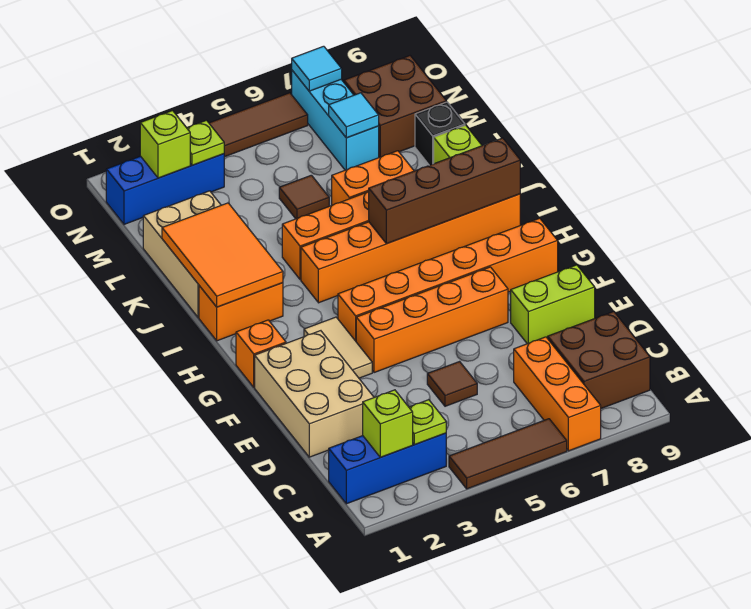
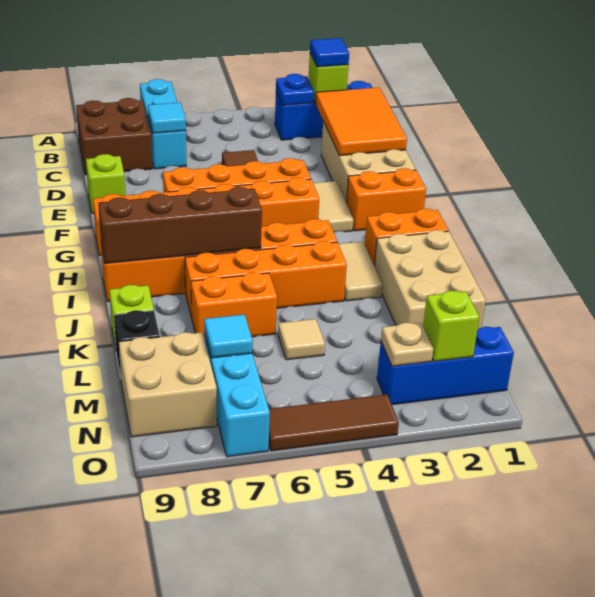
brown 1x3 tile [449,419,567,489] -> none
orange 1x3 brick [514,337,601,451] -> cyan 1x3 brick [140,79,186,169]
none -> blue 1x1 tile [310,38,349,67]
lime 1x1 plate [409,400,446,445] -> blue 1x1 plate [276,74,314,105]
lime 1x2 brick [511,265,595,344] -> lime 1x1 brick [86,154,125,213]
orange 1x1 brick [236,320,286,387] -> orange 1x2 brick [346,168,426,231]
orange 2x3 tile [162,203,283,307] -> orange 2x3 tile moved to [316,87,407,156]
none -> tan 1x2 tile [339,242,383,301]
brown 1x1 tile [279,175,329,219] -> tan 1x1 tile [278,319,325,360]
brown 2x2 brick [344,56,446,157] -> tan 2x2 brick [119,332,217,437]
lime 1x1 plate [187,120,224,165] -> tan 1x1 plate [381,323,433,366]
cyan 1x1 tile [292,46,342,91] -> cyan 1x1 tile moved to [148,102,186,133]

